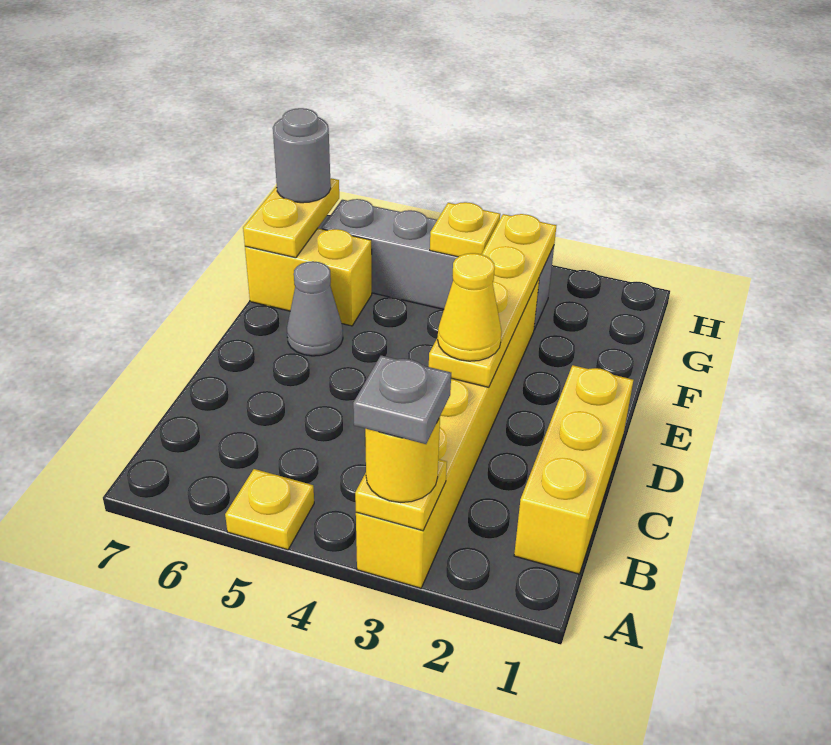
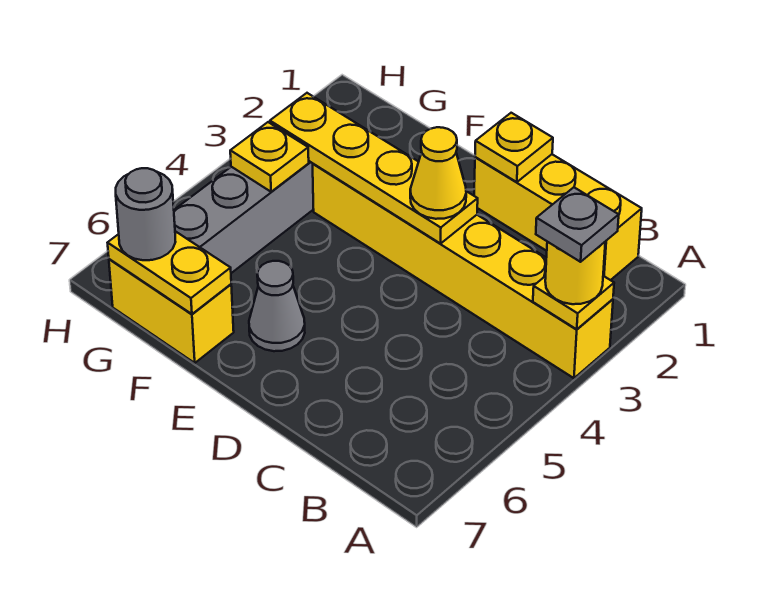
yellow 1x1 plate [225,469,314,550] -> yellow 1x1 plate moved to [475,113,553,182]
yellow 1x2 brick [245,228,372,326] -> yellow 1x2 brick turned to [109,259,234,363]

